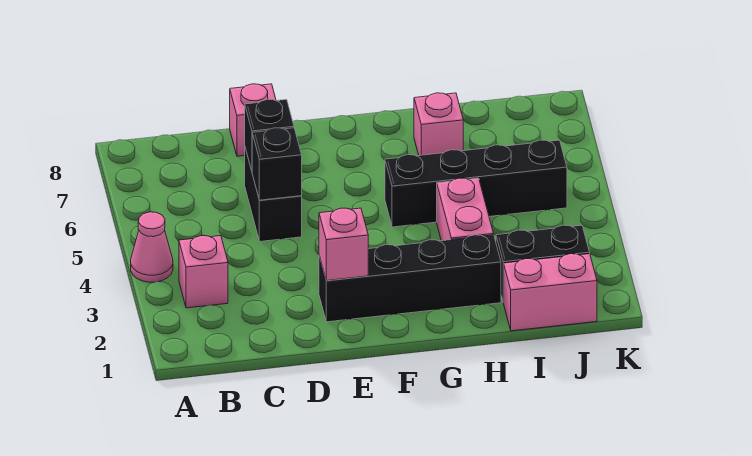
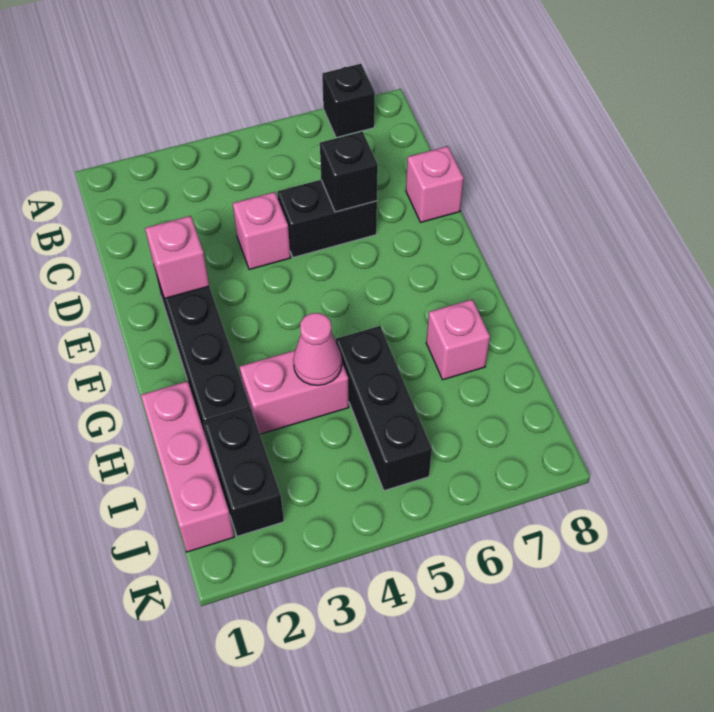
pink 1x1 cone [131,212,173,282] -> pink 1x1 cone moved to [293,313,342,385]
pink 1x1 brick [179,236,228,308] -> pink 1x1 brick moved to [233,192,291,270]
black 1x1 brick [252,128,302,200] -> black 1x1 brick moved to [322,64,375,138]
black 1x4 brick [385,140,567,227] -> black 1x3 brick [335,326,432,491]
pink 1x2 brick [503,254,597,331] -> pink 1x3 brick [141,381,234,552]

